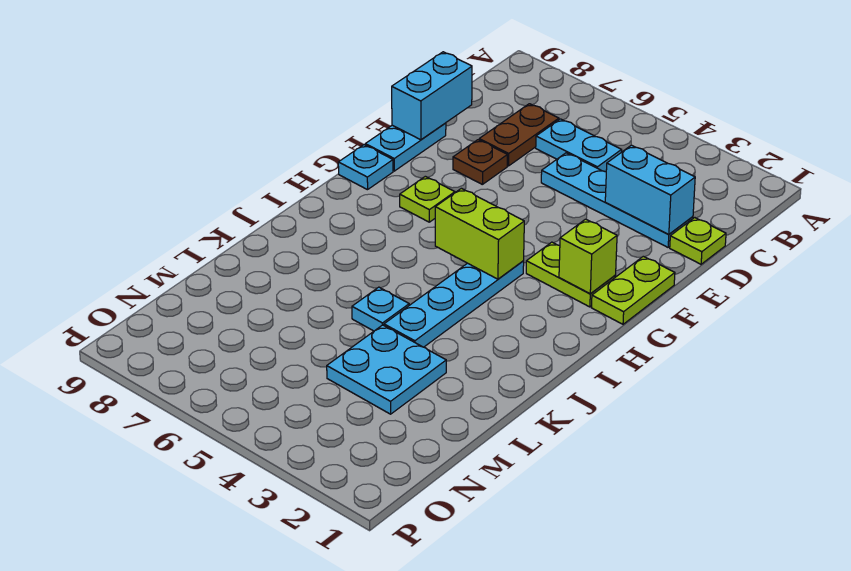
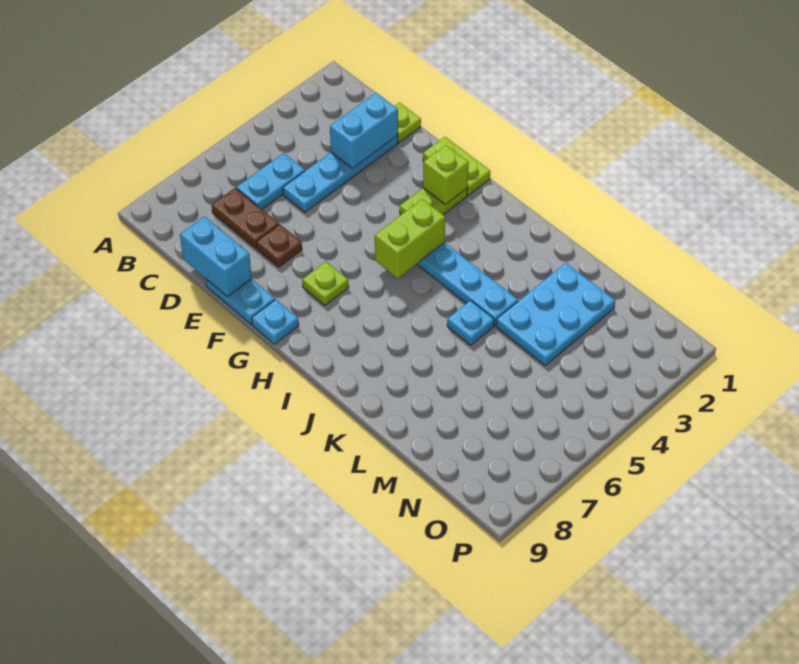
cyan 2x2 plate [327,325,446,414] -> cyan 2x3 plate [496,263,615,365]

